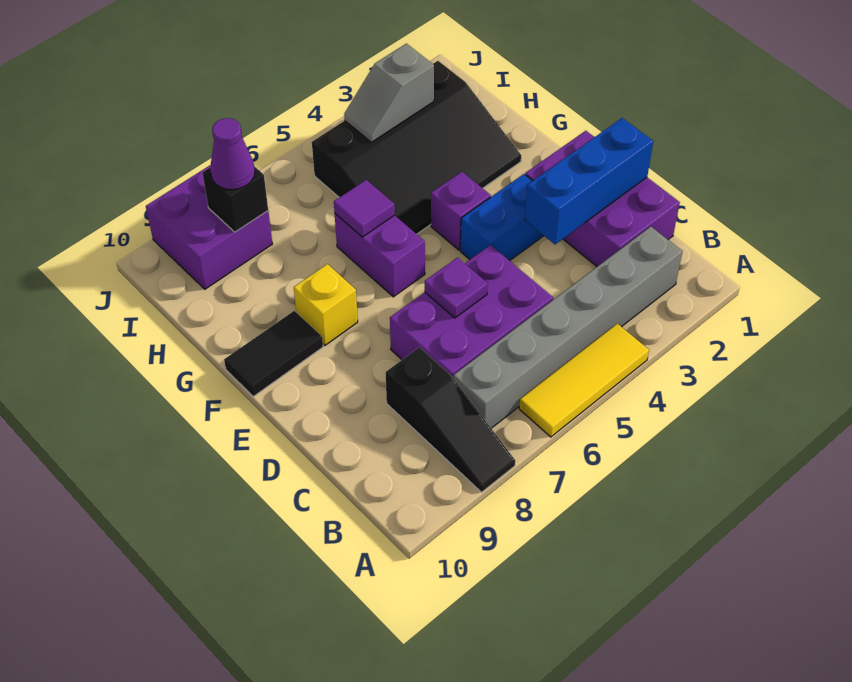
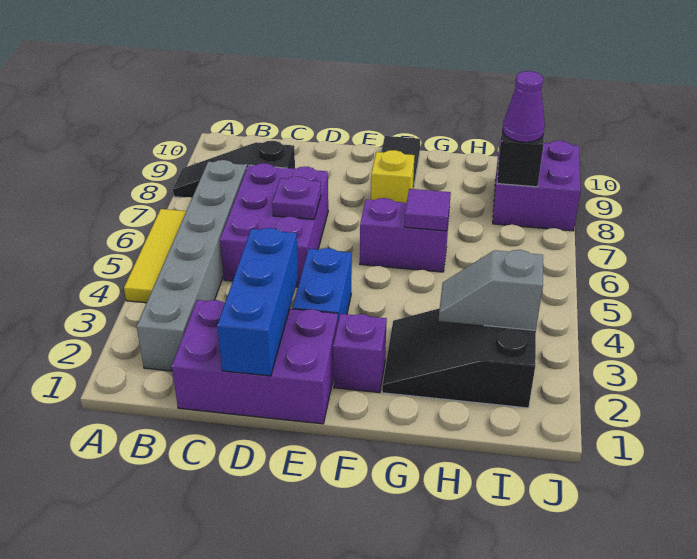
purple 1x1 brick [431,172,491,250] -> purple 1x1 brick moved to [333,314,387,393]
black 3x4 slope [312,61,521,234] -> black 2x3 slope [382,308,536,408]
grey 1x2 slope [344,44,434,142] -> grey 1x2 slope turned to [439,250,543,330]

